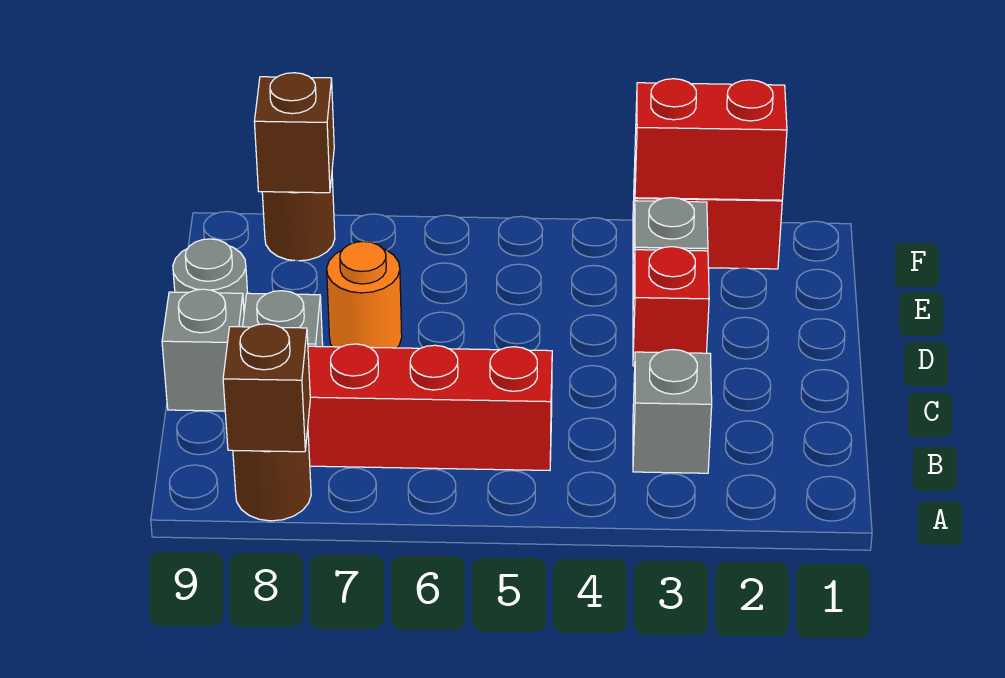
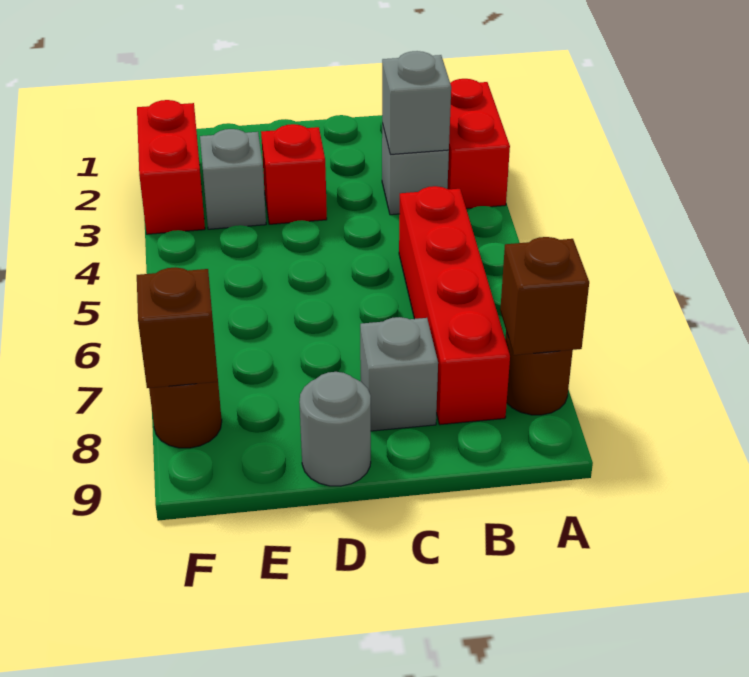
grey 1x1 brick [162,289,244,411] -> grey 1x1 brick moved to [382,51,451,154]
orange 1x1 round brick [327,241,402,348] -> none
red 1x2 brick [635,79,787,200] -> red 1x2 brick moved to [447,79,510,209]

